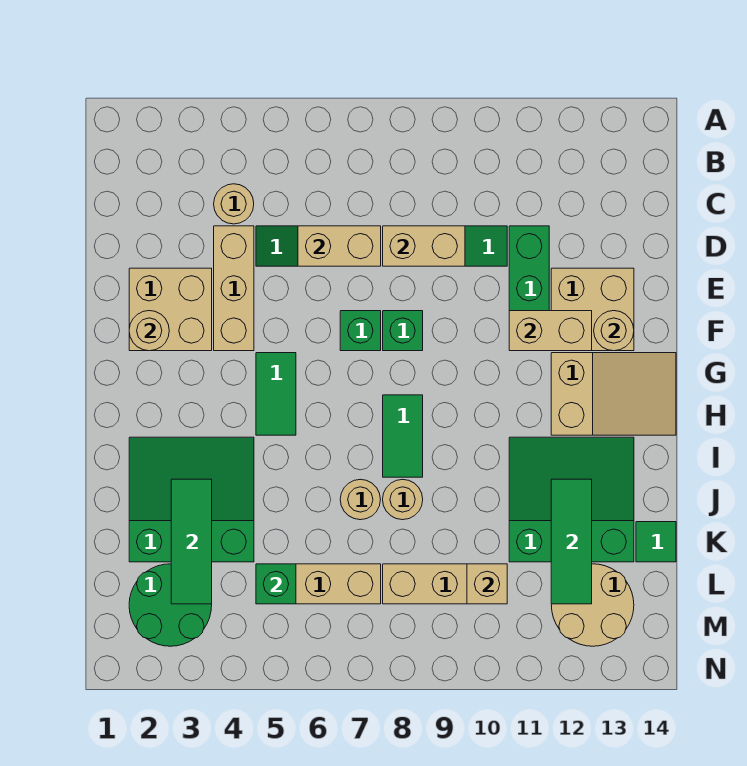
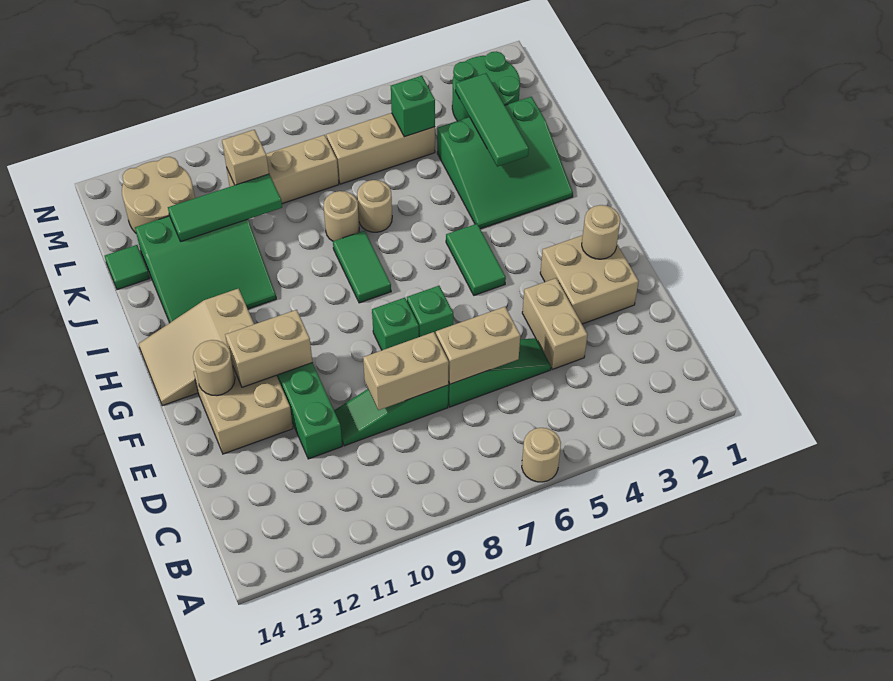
tan 1x1 round brick [214,184,254,224] -> tan 1x1 round brick moved to [522,428,561,482]
tan 1x3 brick [214,226,254,351] -> tan 1x2 brick [522,278,587,369]
green 1x3 tile [551,479,592,604] -> green 1x3 tile turned to [168,174,282,241]

